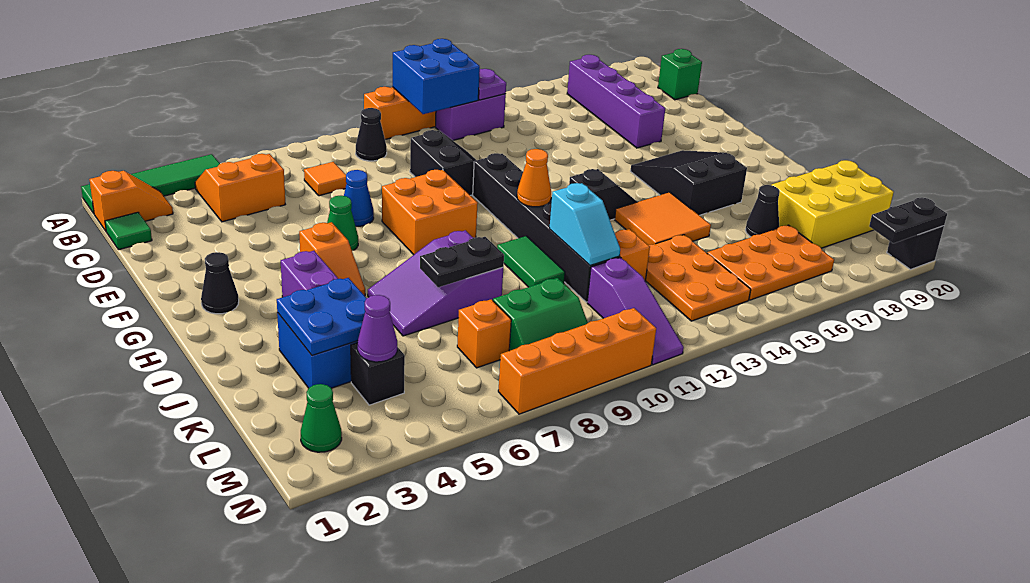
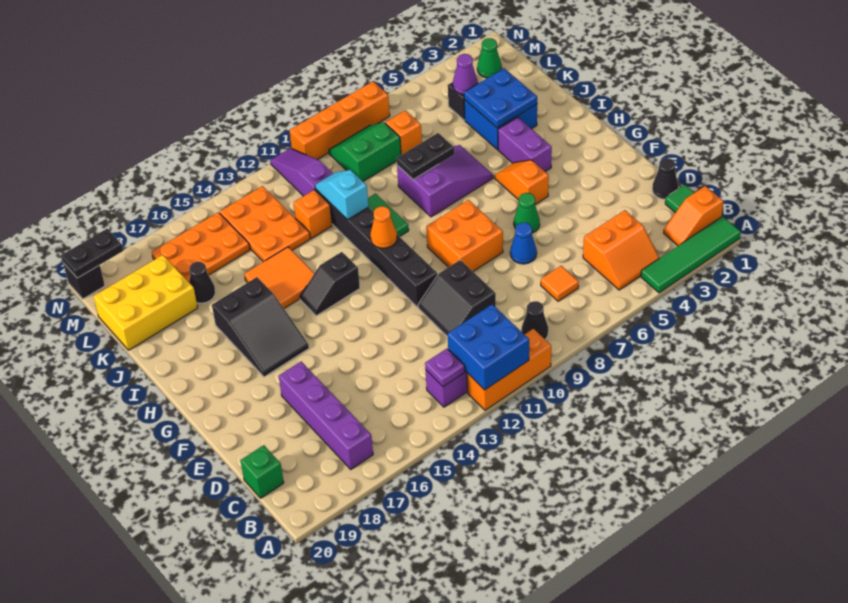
black 1x1 cone [201,252,239,314] -> black 1x1 cone moved to [652,158,678,199]

